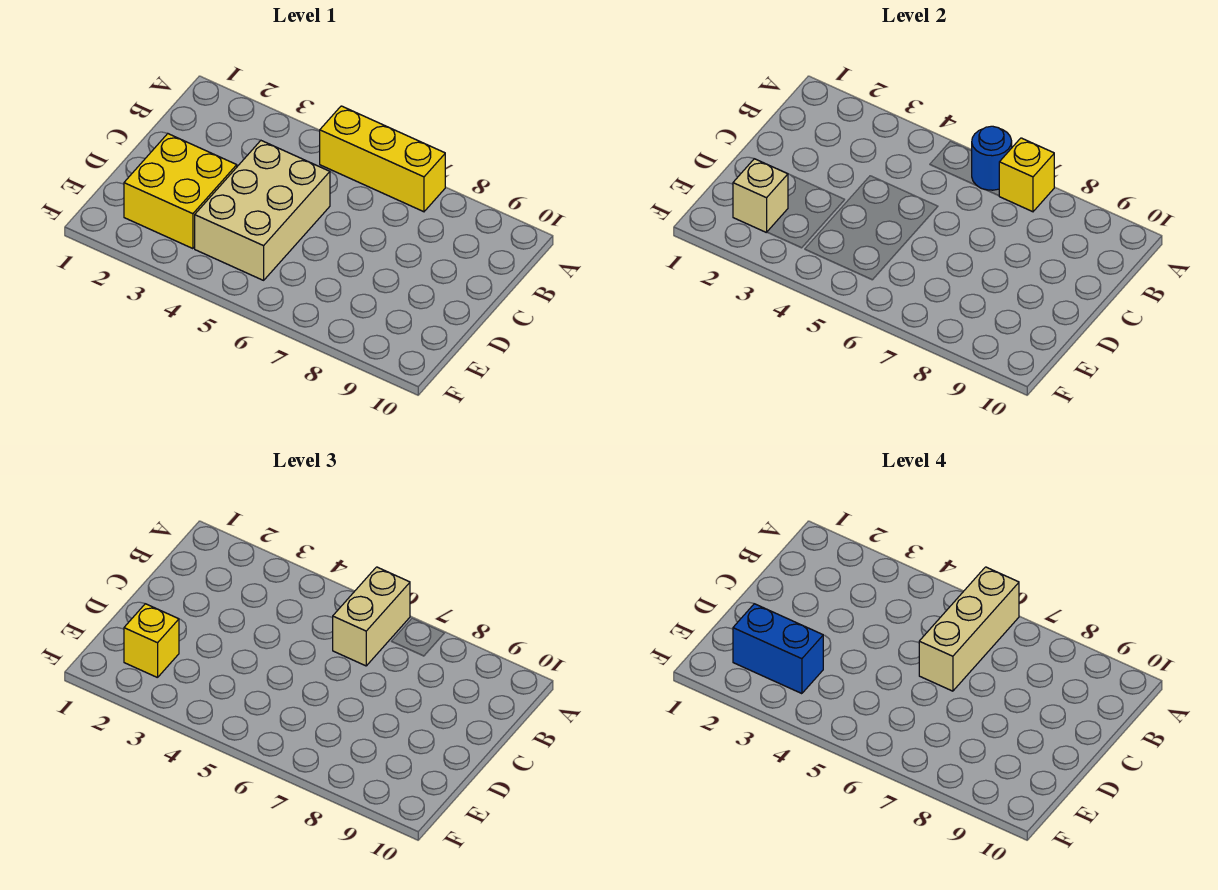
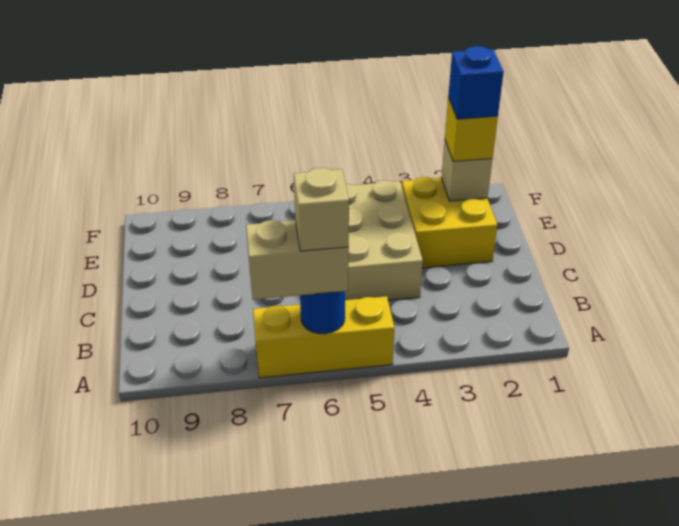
tan 1x2 brick [333,567,410,666] -> tan 1x2 brick turned to [246,220,349,300]
tan 1x3 brick [919,567,1019,691] -> tan 1x1 brick [294,168,349,251]
yellow 1x1 brick [999,138,1054,212] -> none
blue 1x2 brick [733,604,823,694] -> blue 1x1 brick [448,46,504,119]

